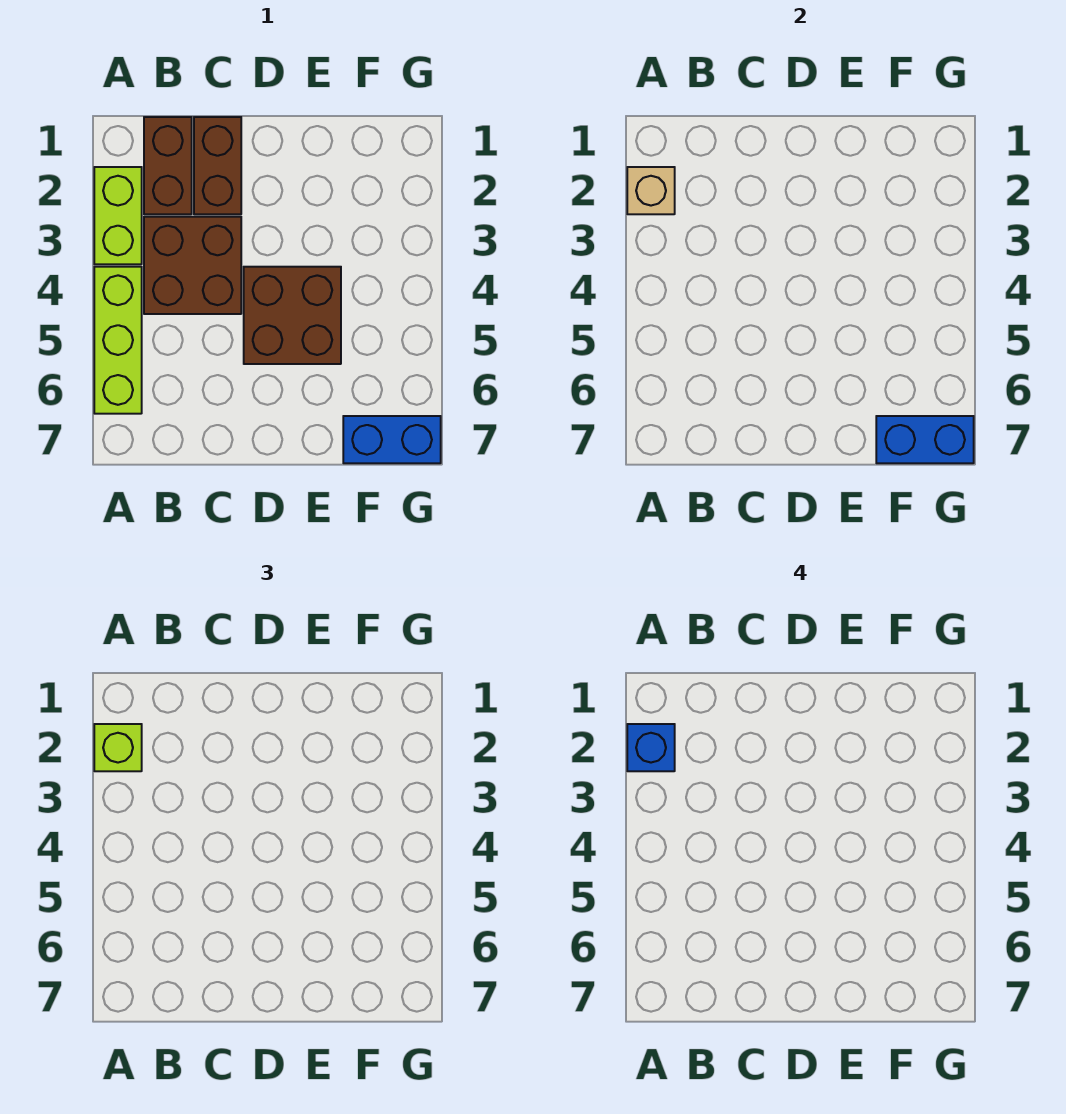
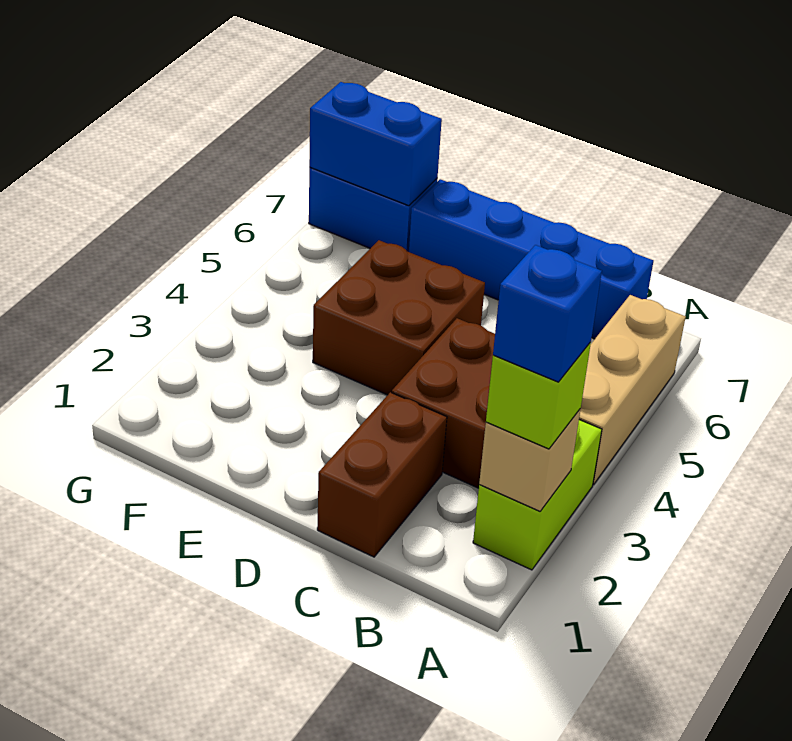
lime 1x3 brick [94,267,142,414] -> tan 1x3 brick [579,295,686,485]
brown 1x2 brick [144,117,192,214] -> none
none -> blue 1x4 brick [409,179,653,339]

